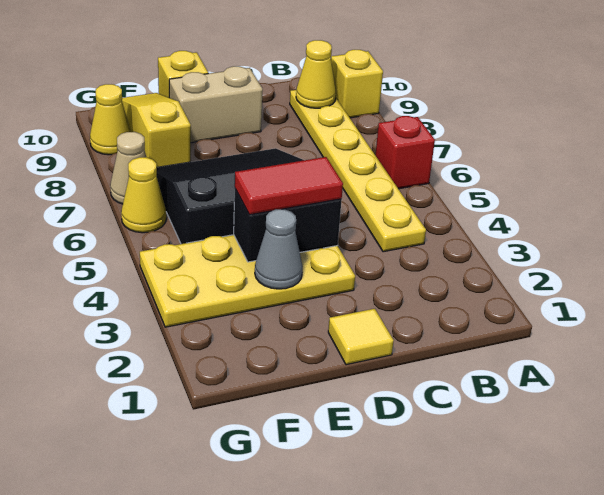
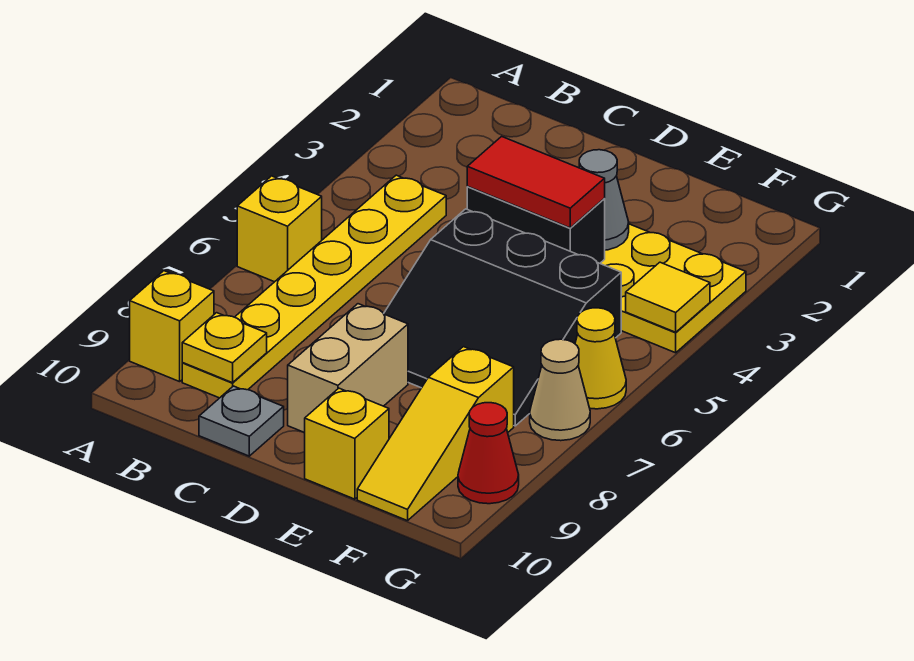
red 1x1 brick [375,116,435,189] -> yellow 1x1 brick [237,176,322,282]
yellow 1x1 cone [296,40,336,108] -> yellow 1x1 plate [182,313,267,383]
none -> grey 1x1 plate [199,386,284,456]
yellow 1x1 tile [328,309,394,365] -> yellow 1x1 tile moved to [626,262,710,332]
tan 1x2 brick [169,66,263,143] -> tan 1x2 brick turned to [288,304,408,433]
yellow 1x1 cone [90,84,131,155] -> red 1x1 cone [458,403,519,504]

